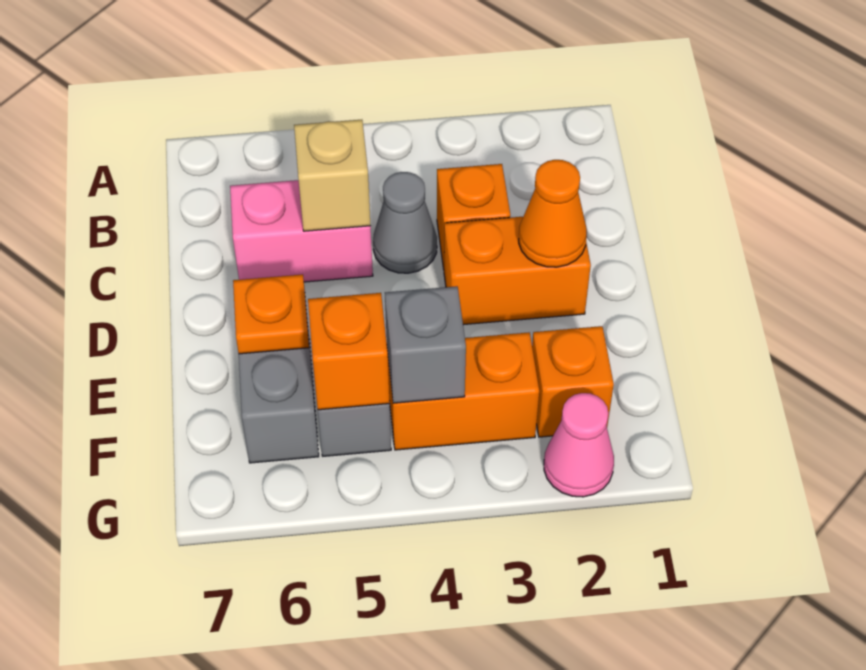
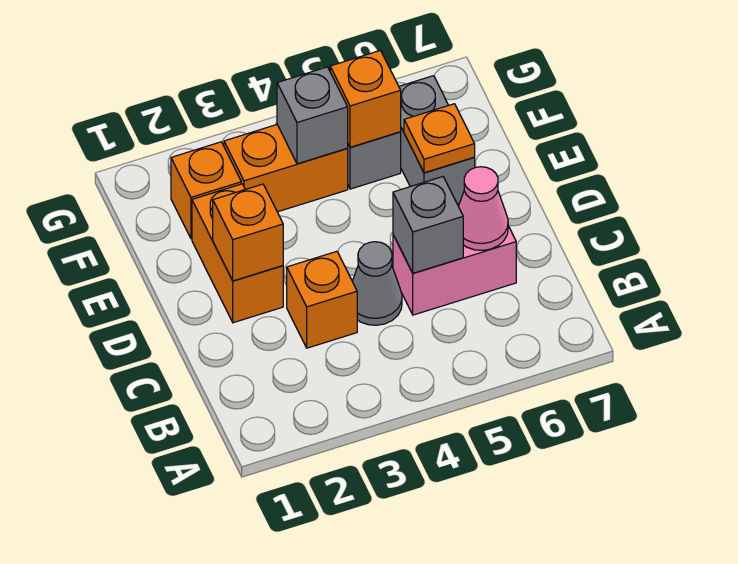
tan 1x1 brick [294,120,371,231] -> grey 1x1 brick [393,177,463,273]
orange 1x2 brick [444,217,591,325] -> orange 1x2 brick turned to [192,184,283,323]
orange 1x1 cone [519,160,587,267] -> orange 1x1 brick [213,184,283,281]
pink 1x1 cone [544,393,614,497] -> pink 1x1 cone moved to [458,167,508,250]

